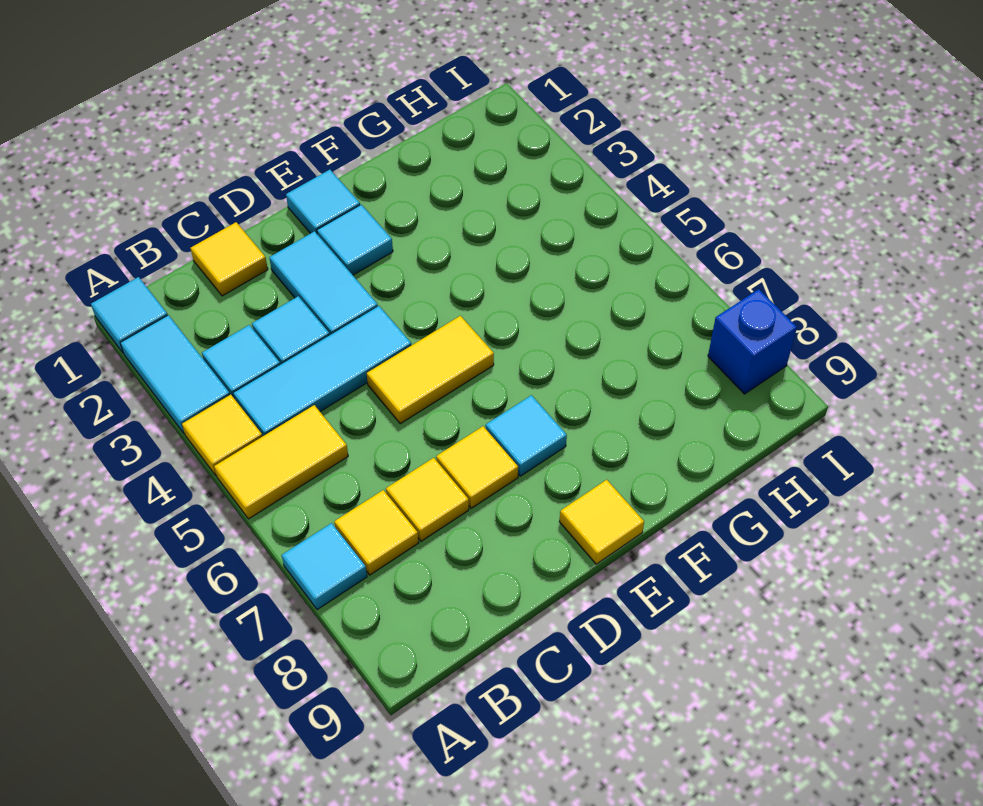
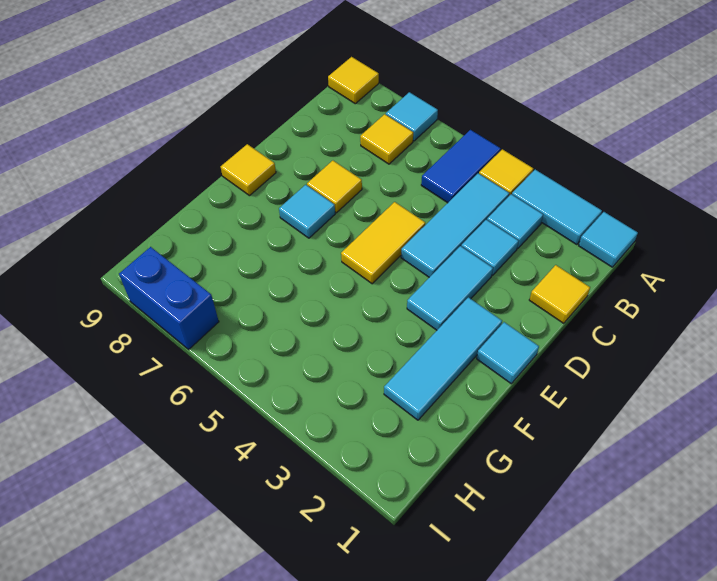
yellow 1x2 tile [214,405,348,519] -> blue 1x2 tile [421,130,501,203]
yellow 1x1 tile [386,458,469,541] -> yellow 1x1 tile moved to [328,57,379,104]
cyan 1x2 tile [269,231,378,335] -> cyan 1x2 tile turned to [407,246,493,330]
cyan 1x1 tile [317,205,393,275] -> cyan 1x3 tile [384,297,502,420]
blue 1x1 brick [708,289,797,394] -> blue 1x2 brick [119,247,219,349]

